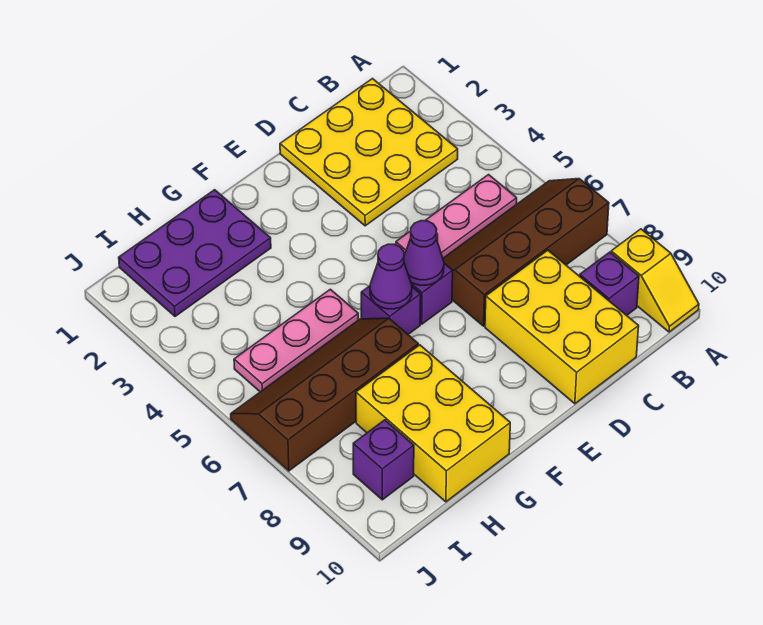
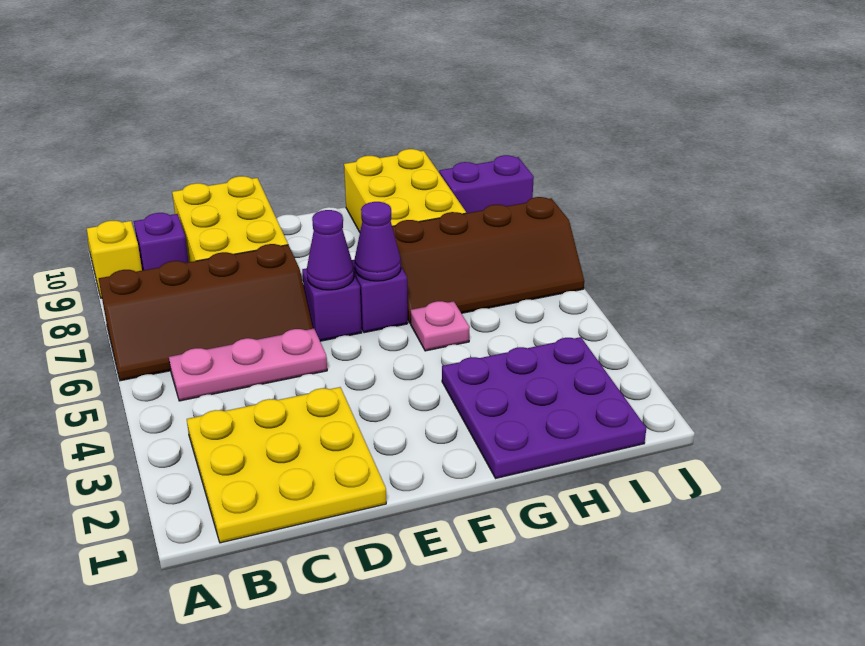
purple 2x3 plate [119,190,271,316] -> purple 3x3 plate [442,337,646,478]
pink 1x3 plate [234,289,358,392] -> pink 1x1 plate [410,301,470,351]
purple 1x1 brick [353,420,414,500] -> purple 1x2 brick [439,155,534,213]

